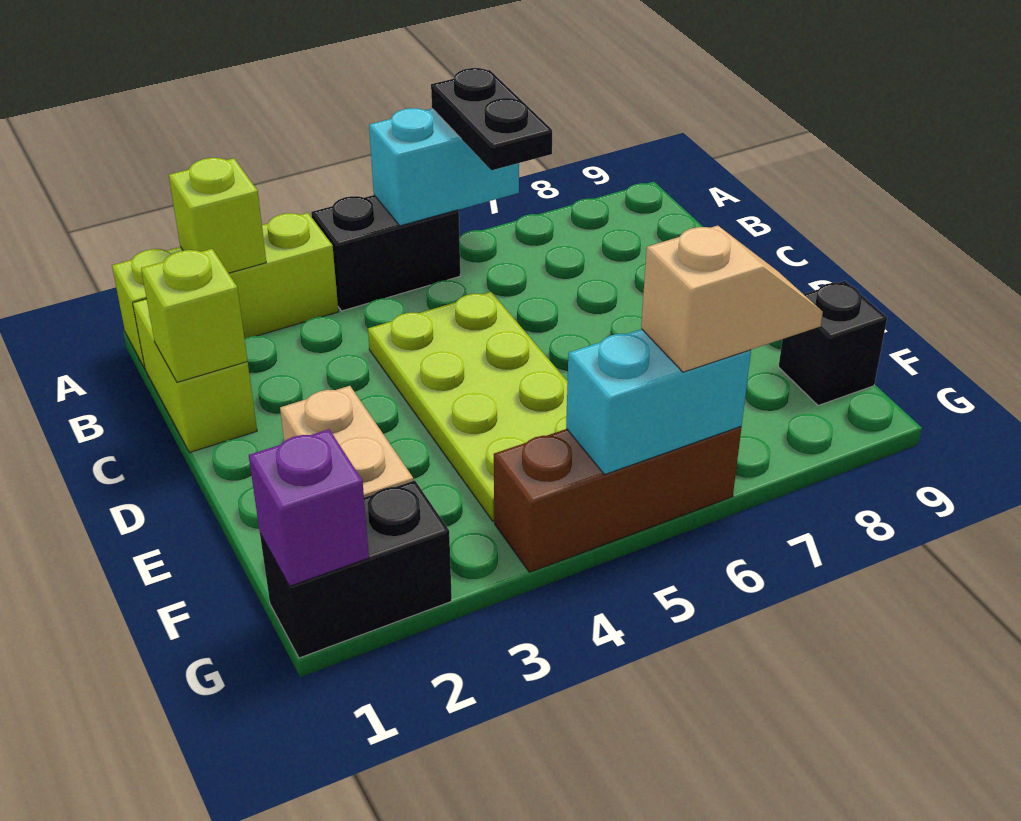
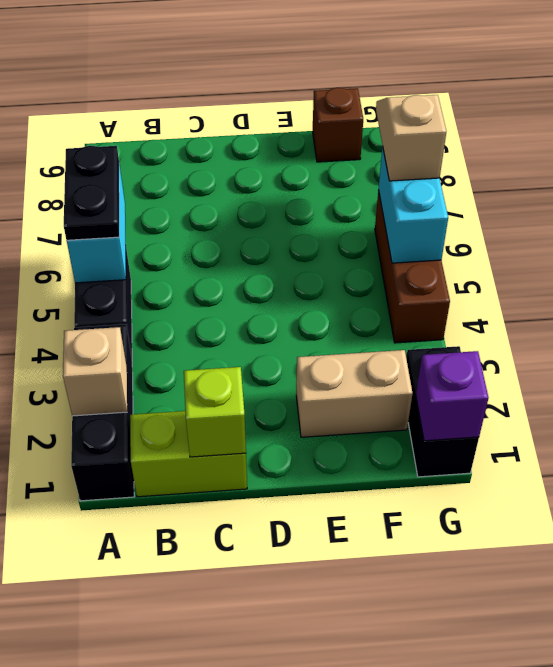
lime 1x3 brick [112,213,338,368] -> black 1x3 brick [71,324,134,501]
lime 1x1 brick [169,158,266,273] -> tan 1x1 brick [63,327,127,416]
black 1x2 plate [431,68,552,170] -> black 1x2 plate turned to [64,146,119,240]
lime 2x4 plate [368,292,568,521] -> none
black 1x1 brick [779,281,887,406] -> brown 1x1 brick [313,88,363,162]

